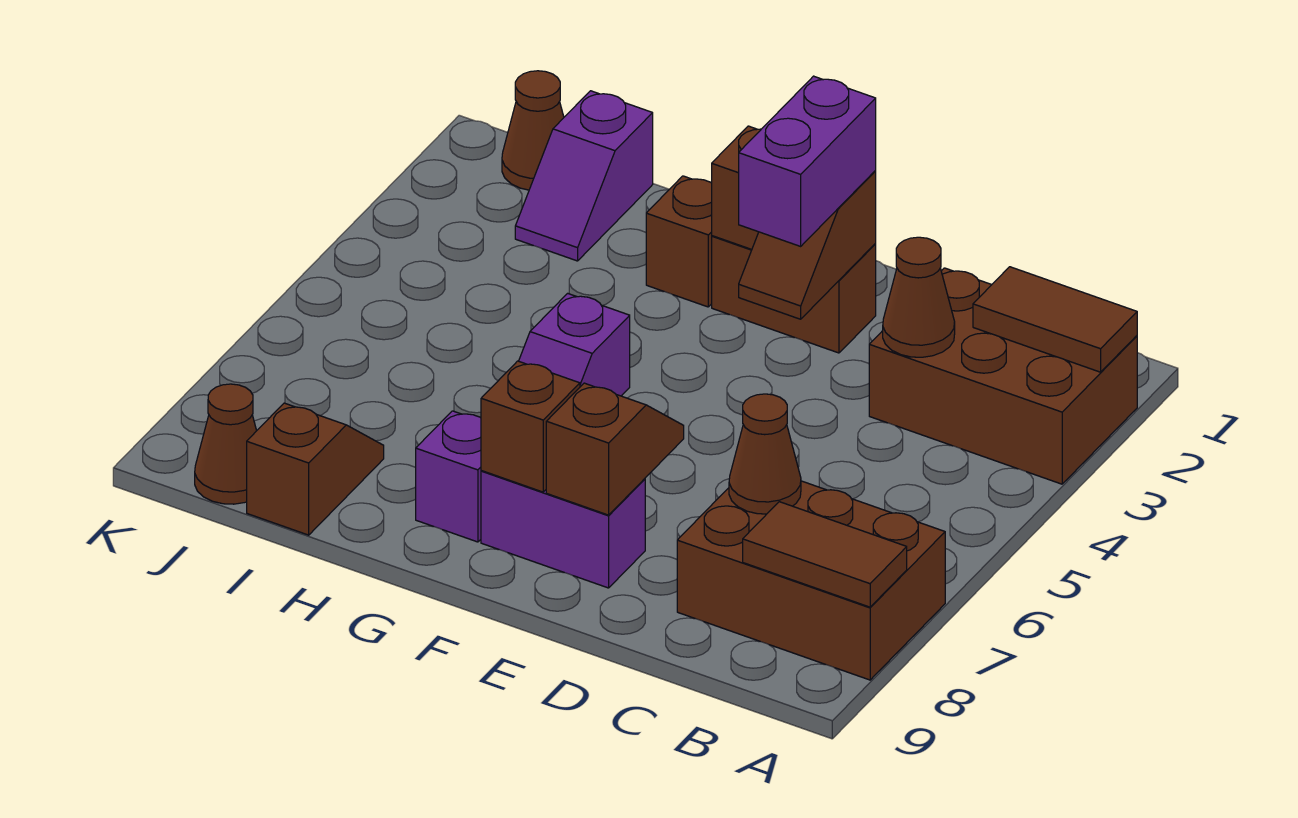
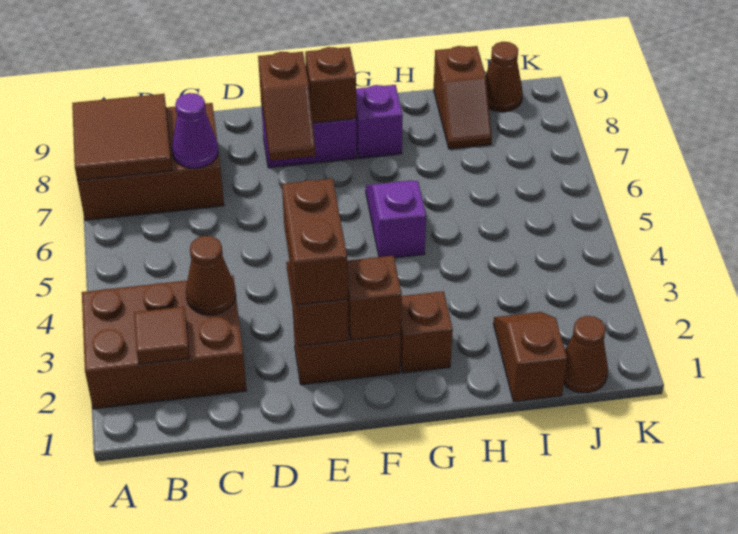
brown 1x2 tile [973,267,1137,372] -> brown 1x1 tile [134,307,190,364]
brown 1x2 tile [743,502,907,607] -> brown 2x2 tile [72,94,172,181]
brown 1x1 cone [729,394,801,514] -> purple 1x1 cone [172,93,218,168]
purple 1x2 brick [739,76,876,246] -> brown 1x2 brick [282,179,348,305]
purple 1x2 slope [515,91,653,261] -> brown 1x2 slope [494,312,567,402]

